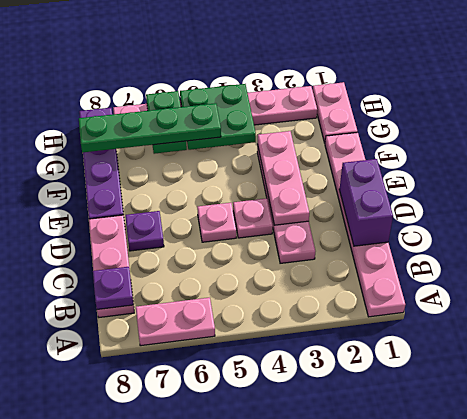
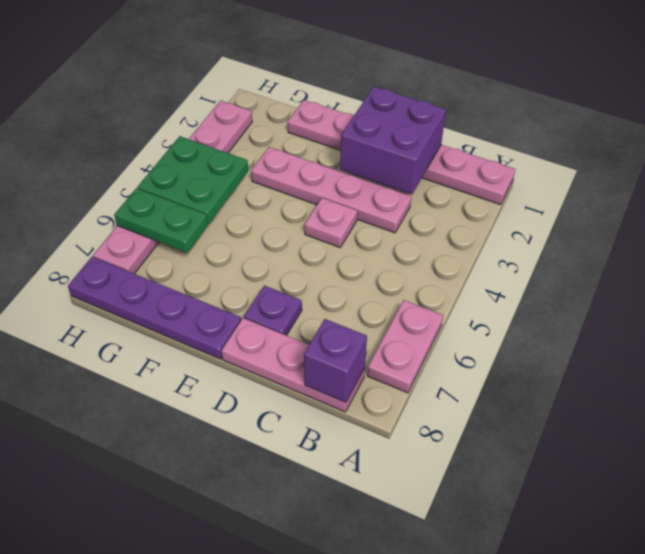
purple 1x1 plate [93,267,133,309] -> purple 1x1 brick [304,319,367,402]
purple 1x2 brick [339,159,393,246] -> purple 2x2 brick [340,87,446,194]
pink 1x3 plate [258,131,309,225] -> none
pink 1x1 plate [197,203,236,242] -> none
pink 1x2 plate [313,82,358,143] -> none
green 1x4 plate [79,103,221,153] -> none

